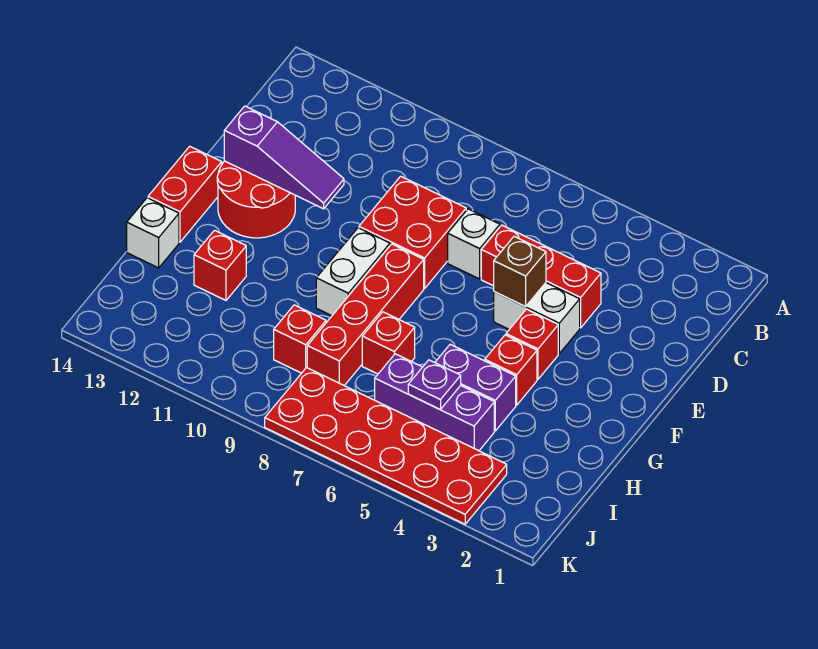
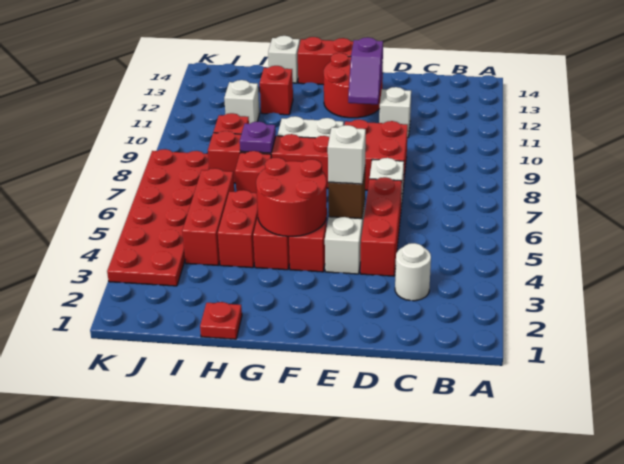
none -> white 1x1 round brick [395,243,431,301]
none -> white 1x1 brick [379,87,411,138]
none -> white 1x1 brick [328,125,366,184]
purple 1x3 slope [224,106,344,209] -> purple 1x2 slope [348,37,383,104]
none -> red 2x2 round brick [256,158,327,236]
none -> red 1x1 plate [200,302,242,339]
purple 1x2 brick [435,344,516,431] -> red 1x2 brick [218,190,258,268]
purple 1x3 brick [375,354,494,451] -> red 1x3 brick [182,168,234,265]
purple 1x1 plate [408,360,461,409] -> purple 1x1 plate moved to [240,122,276,153]
none -> white 1x1 brick [224,80,259,124]

